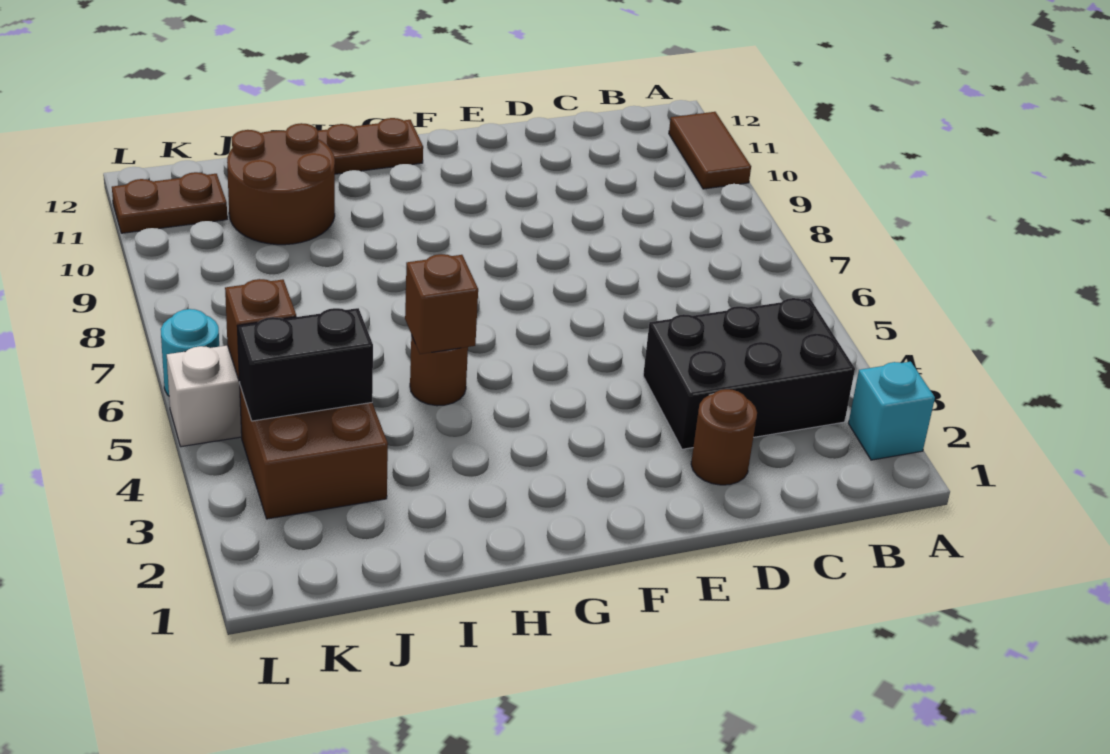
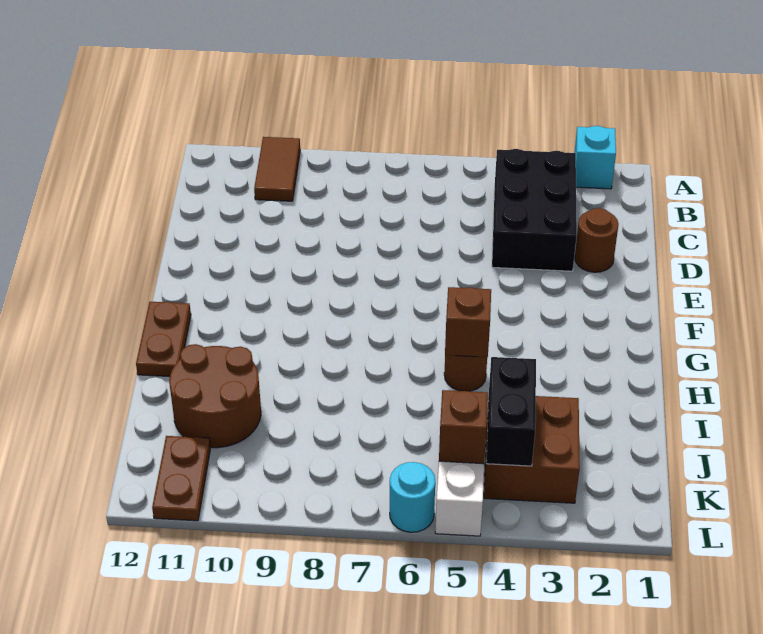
brown 1x2 tile [669,112,751,189] -> brown 1x2 tile turned to [254,137,300,201]

